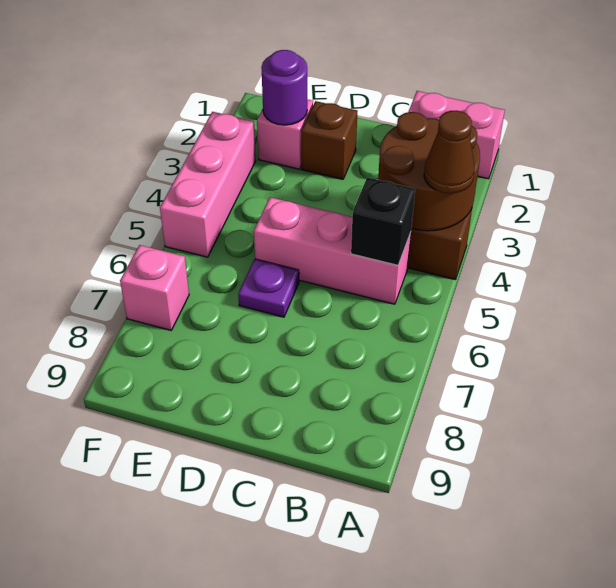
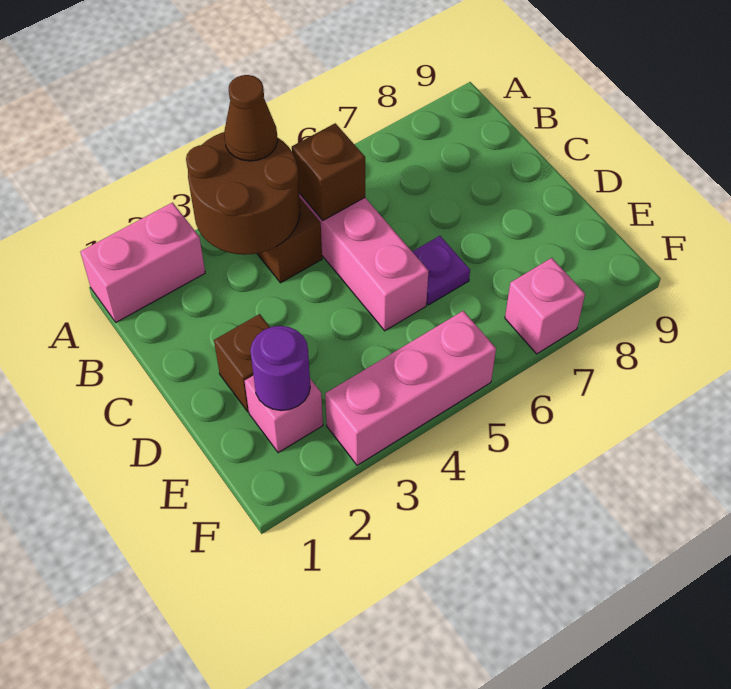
pink 1x2 brick [408,91,505,179] -> pink 1x2 brick turned to [80,203,205,322]
black 1x1 brick [351,178,415,265] -> brown 1x1 brick [292,123,365,220]

